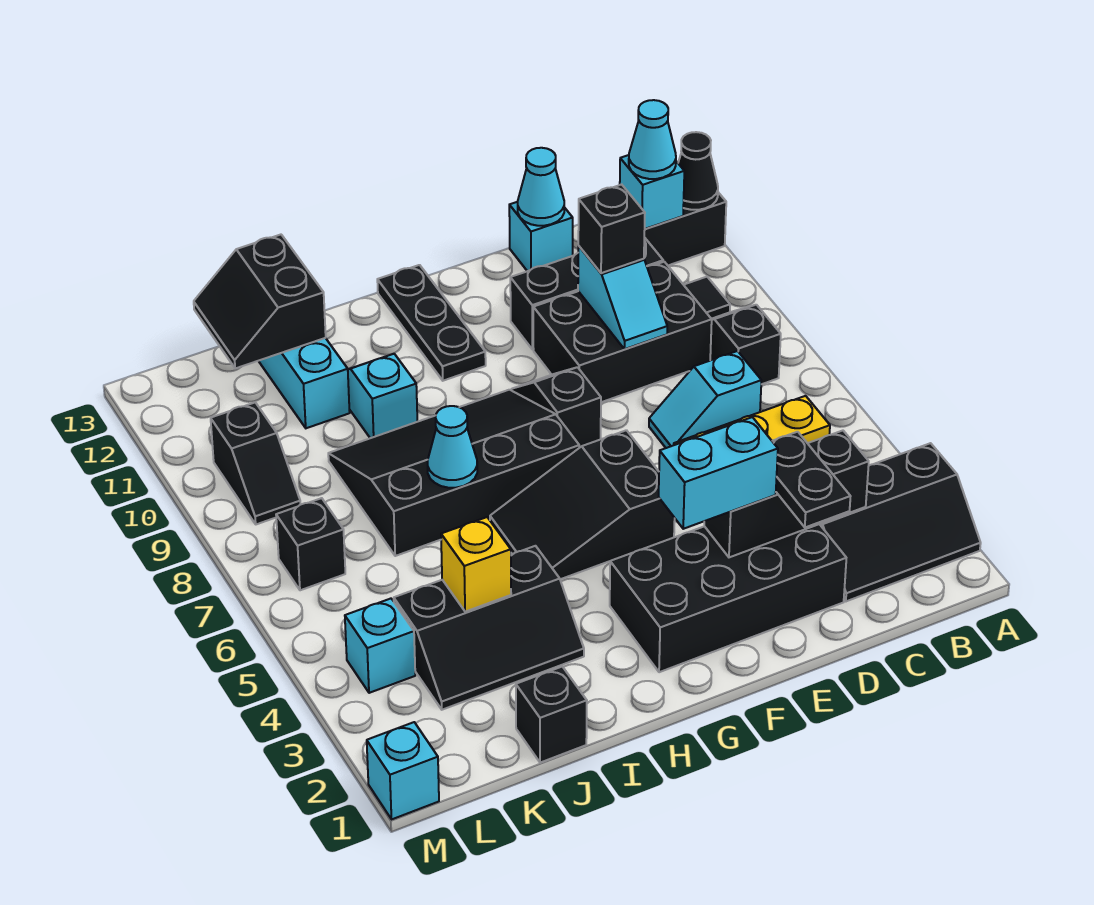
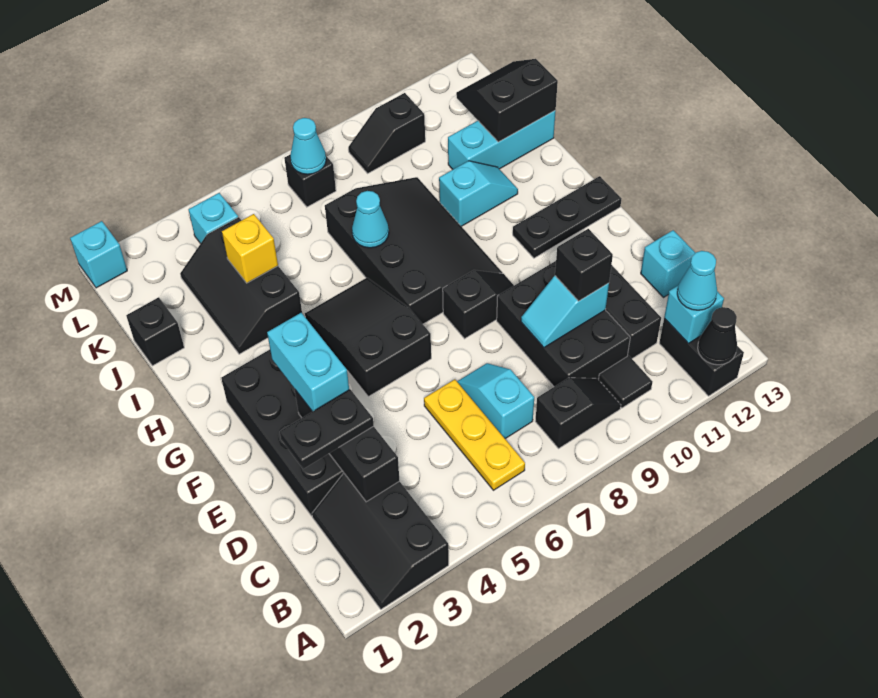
cyan 1x1 cone [518,148,564,226] -> cyan 1x1 cone moved to [290,118,326,174]

